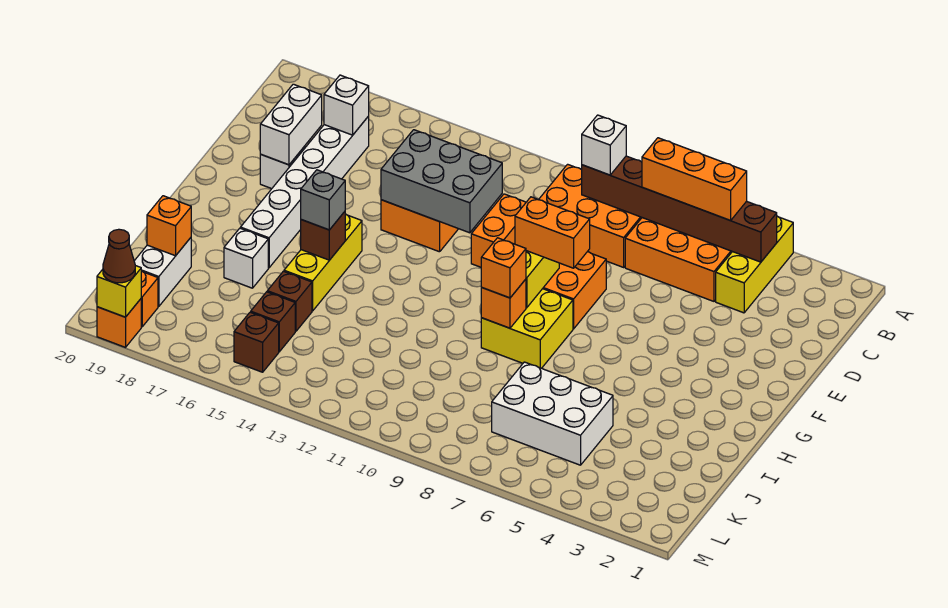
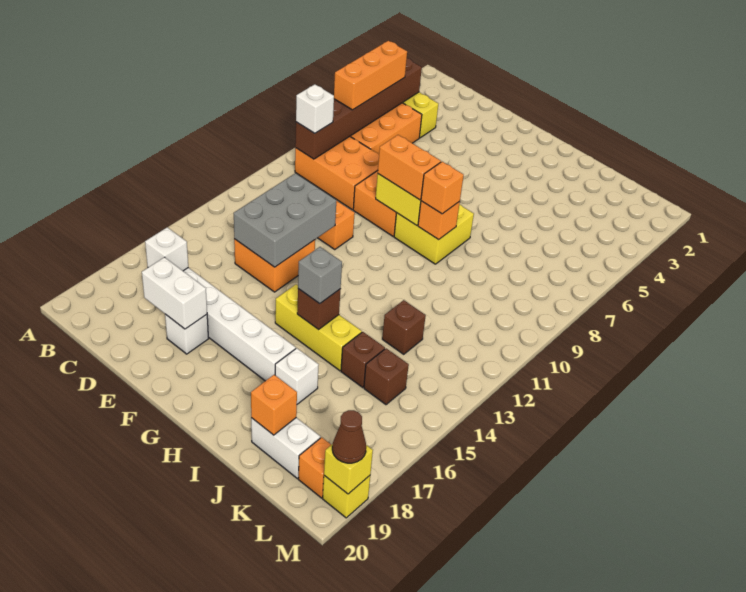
orange 2x3 brick [539,164,642,267] -> orange 2x3 brick turned to [295,137,379,210]
orange 1x2 brick [515,197,590,268] -> orange 1x2 brick turned to [378,135,441,200]
white 2x3 brick [492,362,613,465] -> none
brown 1x1 brick [234,312,279,372] -> brown 1x1 brick moved to [382,300,426,354]
orange 1x1 brick [97,299,141,347] -> yellow 1x1 brick [323,476,370,518]

